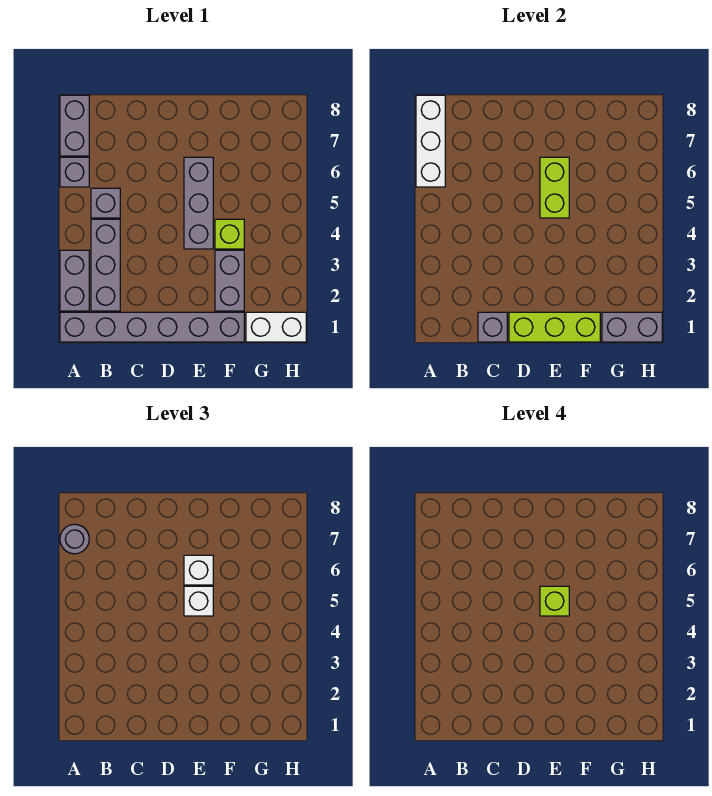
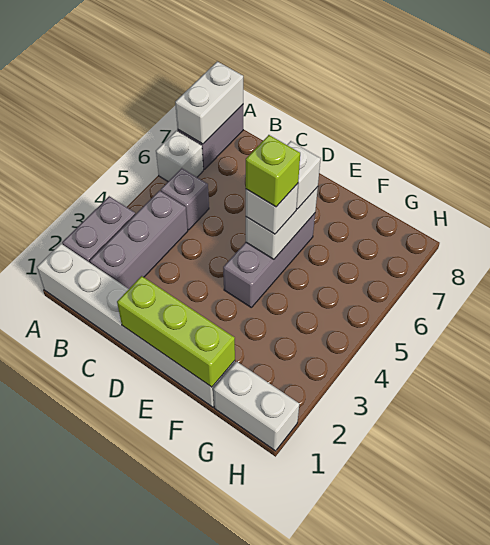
grey 1x6 brick [60,312,244,342] -> white 1x6 brick [37,244,235,407]
grey 1x1 brick [60,157,89,187] -> white 1x1 brick [156,131,203,181]
white 1x3 brick [416,95,445,187] -> white 1x2 brick [175,61,243,144]
grey 1x1 round brick [60,524,89,554] -> none
grey 1x1 brick [478,312,507,342] -> none
lime 1x2 brick [540,157,569,218] -> white 1x2 brick [246,187,318,259]
grey 1x2 brick [215,250,244,311] -> none
lime 1x1 brick [215,219,244,249] -> none
grey 1x2 brick [602,312,662,342] -> none

